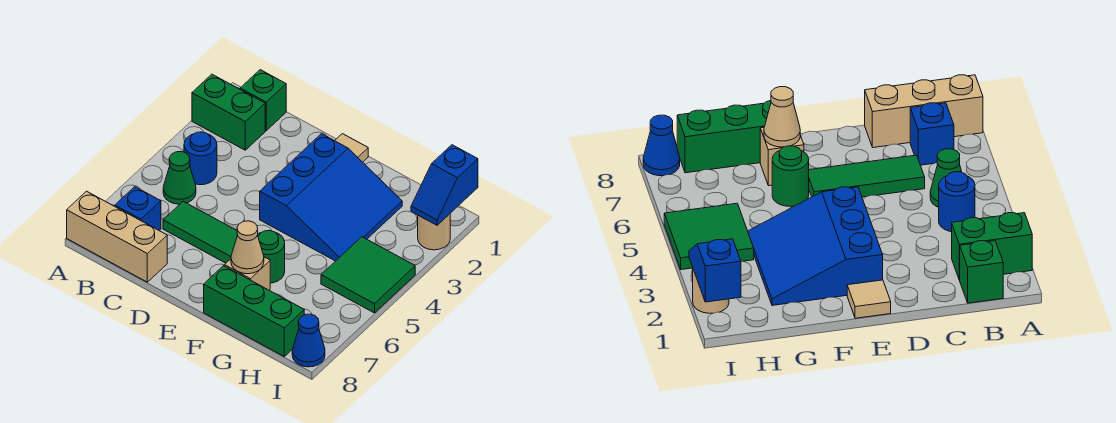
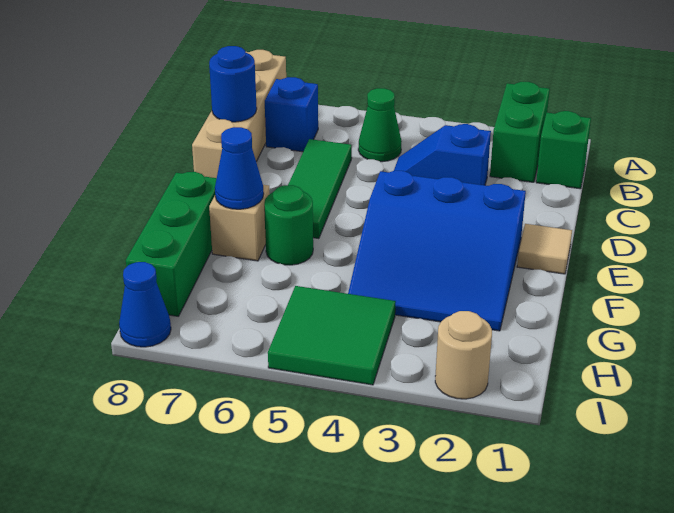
tan 1x3 brick [67,191,167,282] -> tan 1x4 brick [192,50,286,178]
blue 1x1 round brick [184,132,217,185] -> blue 1x1 round brick moved to [209,46,257,122]
tan 1x1 cone [231,221,264,274] -> blue 1x1 cone [215,127,264,209]
blue 1x2 slope [411,145,478,225] -> blue 1x2 slope moved to [394,124,491,185]

